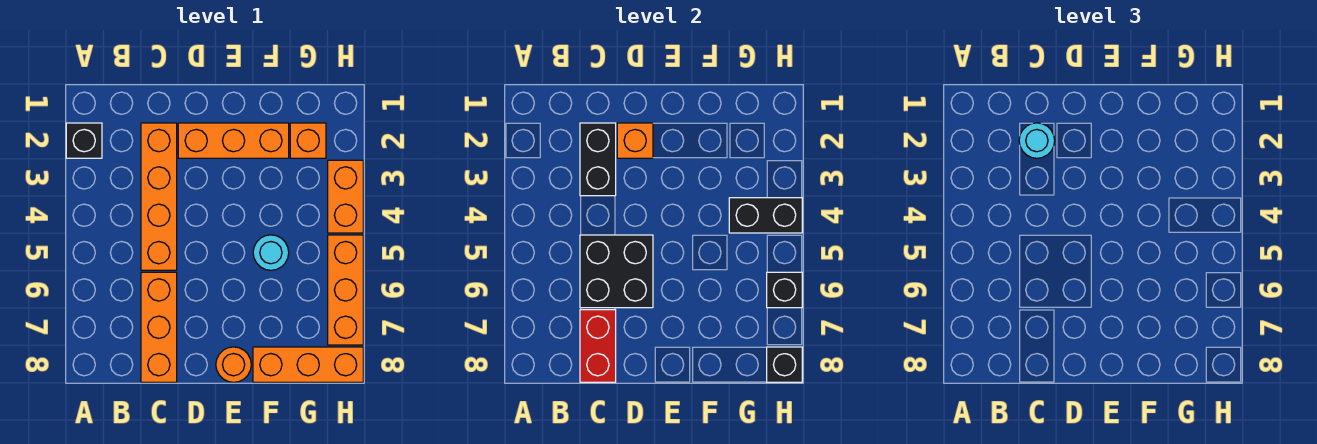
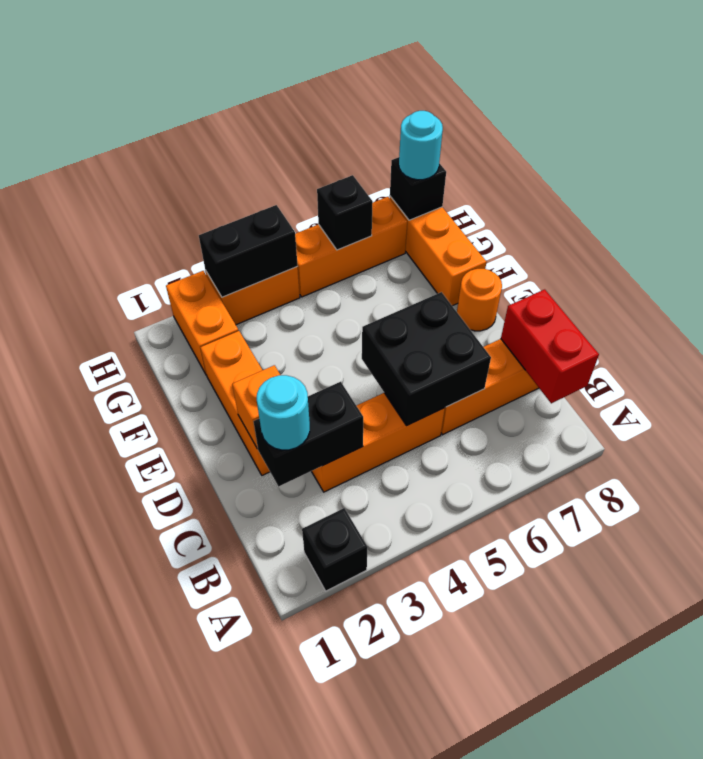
orange 1x4 brick [141,123,177,270] -> orange 1x3 brick [311,393,445,492]
red 1x2 brick [580,310,616,382] -> red 1x2 brick turned to [501,289,599,403]
cyan 1x1 round brick [253,235,289,270] -> cyan 1x1 round brick moved to [399,111,443,180]
orange 1x1 brick [290,123,326,158] -> orange 1x2 brick [166,271,239,374]
black 1x2 brick [729,198,802,233] -> black 1x2 brick turned to [199,205,298,297]

